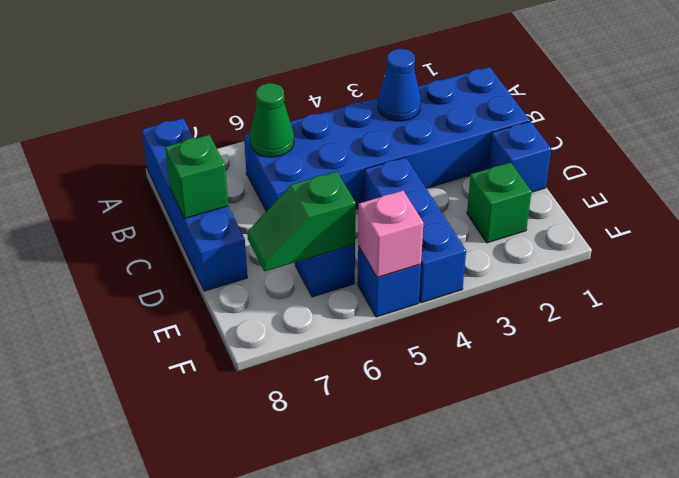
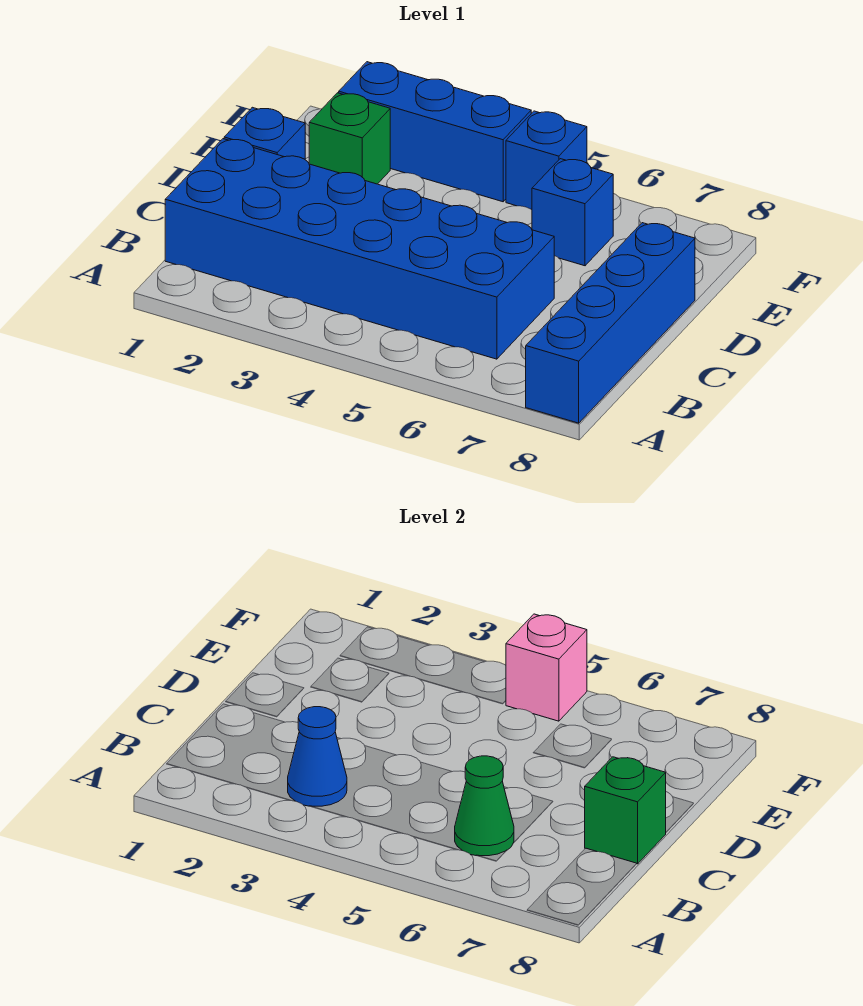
blue 1x3 brick [364,157,466,303] -> blue 1x3 brick turned to [339,62,531,202]
green 1x2 slope [247,171,356,271] -> none

